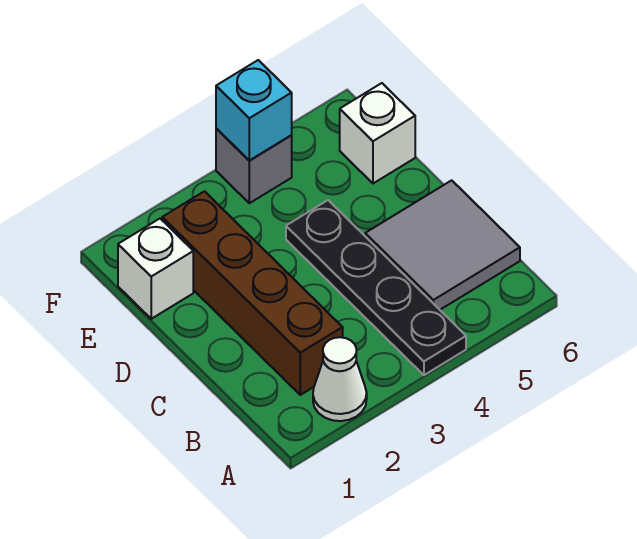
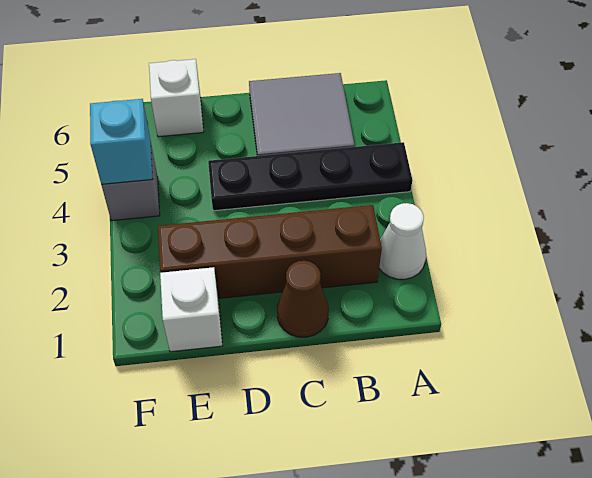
none -> brown 1x1 cone [277,261,329,337]

